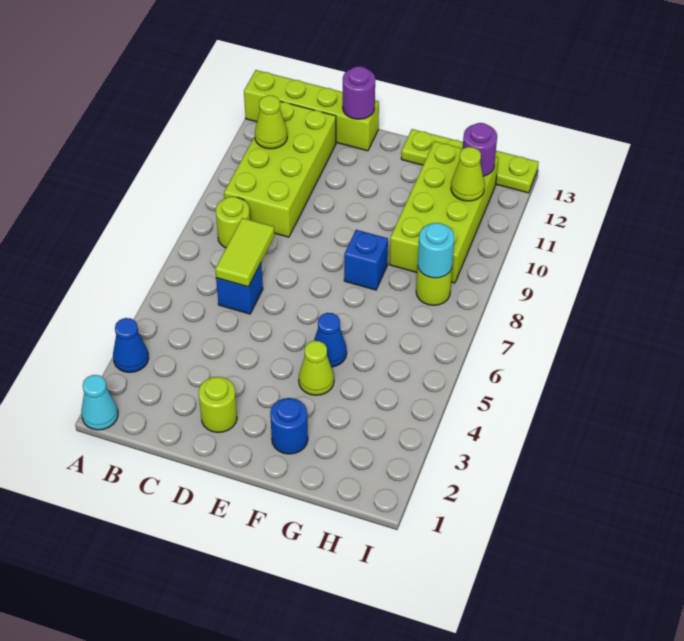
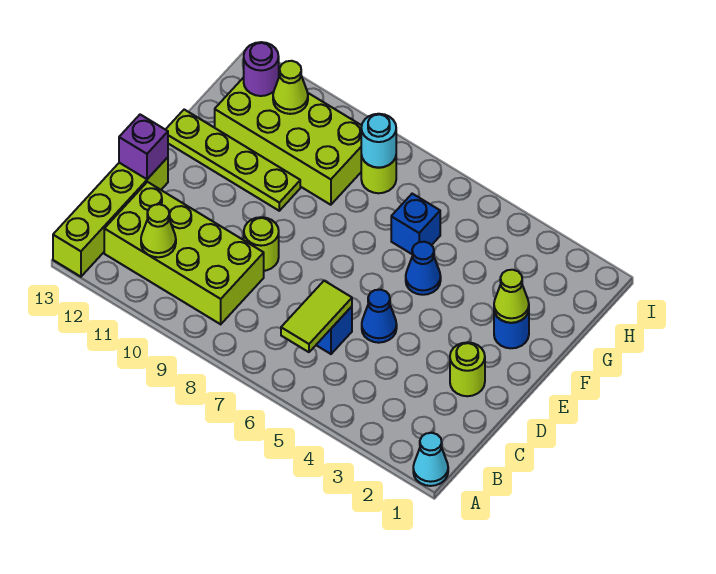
blue 1x1 cone [113,318,149,373] -> blue 1x1 cone moved to [362,290,397,343]
lime 1x1 round brick [216,197,250,248] -> lime 1x1 round brick moved to [244,217,279,271]
lime 1x2 tile [215,218,275,287] -> lime 1x2 tile turned to [281,281,352,352]
purple 1x1 round brick [343,66,375,119] -> purple 1x1 brick [119,115,168,179]
lime 1x1 cone [299,341,334,395] -> lime 1x1 cone moved to [494,270,529,323]
blue 1x1 brick [344,230,388,290] -> blue 1x1 brick moved to [391,194,440,254]
lime 1x4 plate [401,129,539,193] -> lime 1x4 plate turned to [165,110,300,211]

